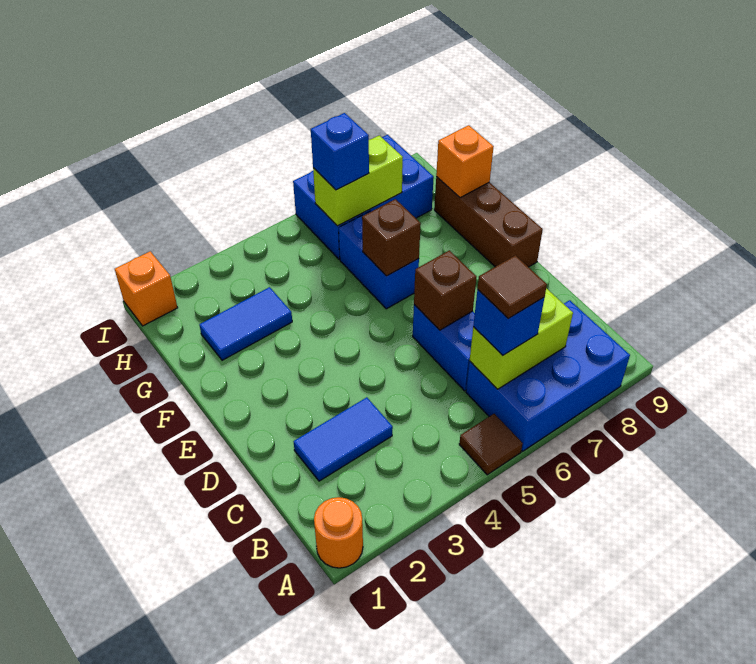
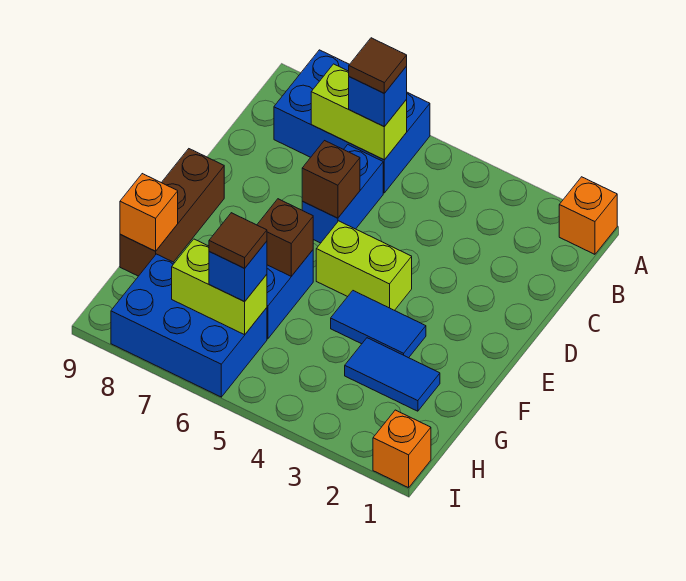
orange 1x1 round brick [314,497,363,568] -> orange 1x1 brick [559,177,617,254]
brown 1x1 tile [459,414,523,475] -> brown 1x1 tile moved to [209,213,267,268]
blue 1x2 tile [294,397,393,481] -> blue 1x2 tile moved to [331,291,426,358]
none -> lime 1x2 brick [316,221,412,311]

